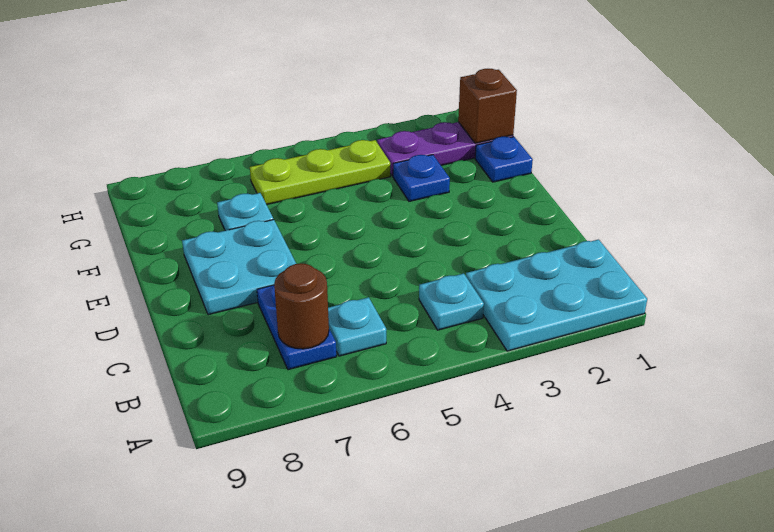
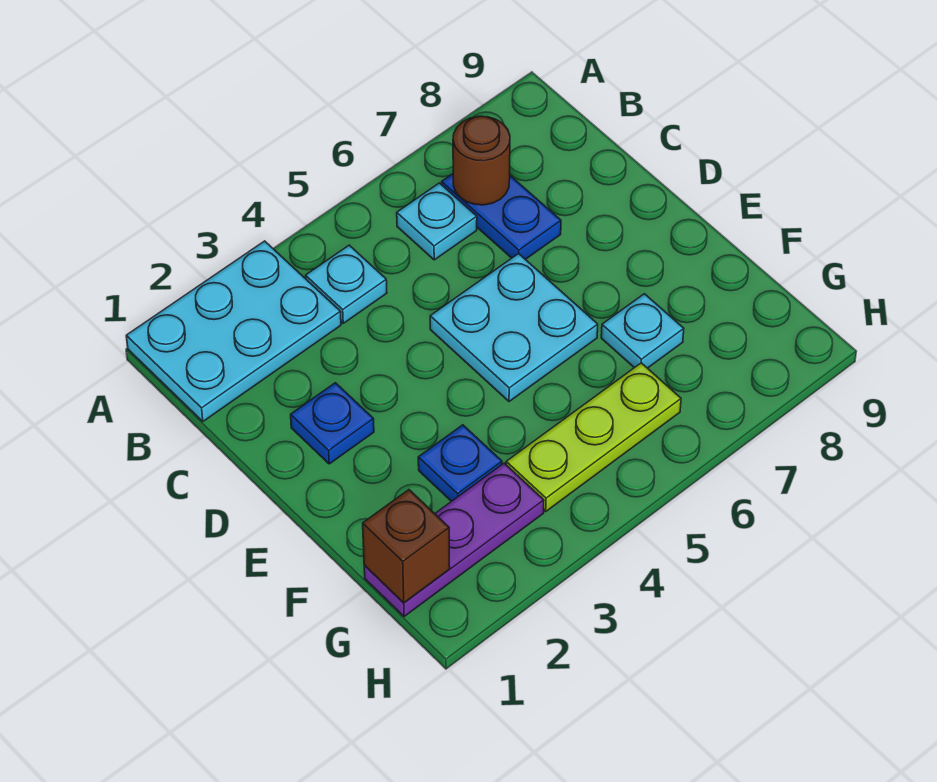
cyan 2x2 plate [182,219,296,315] -> cyan 2x2 plate moved to [430,253,598,402]
blue 1x1 plate [475,137,533,182] -> blue 1x1 plate moved to [291,383,374,464]

